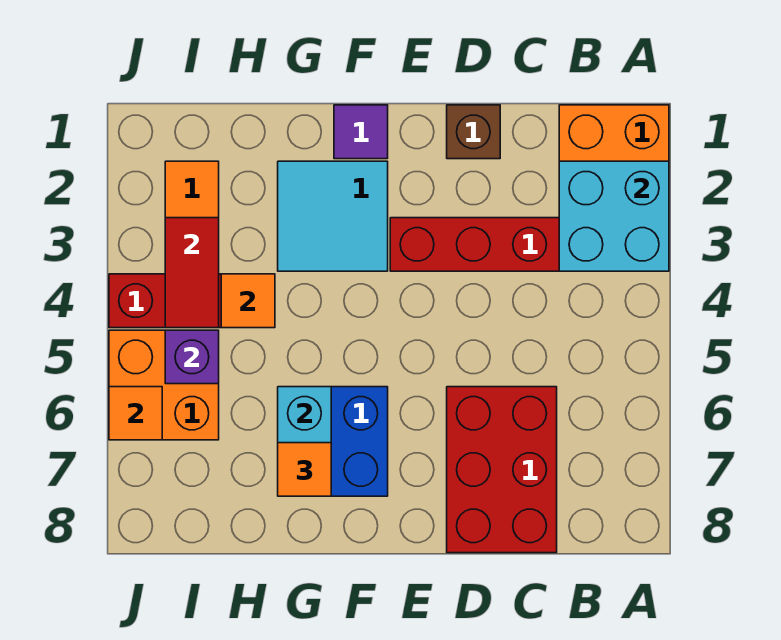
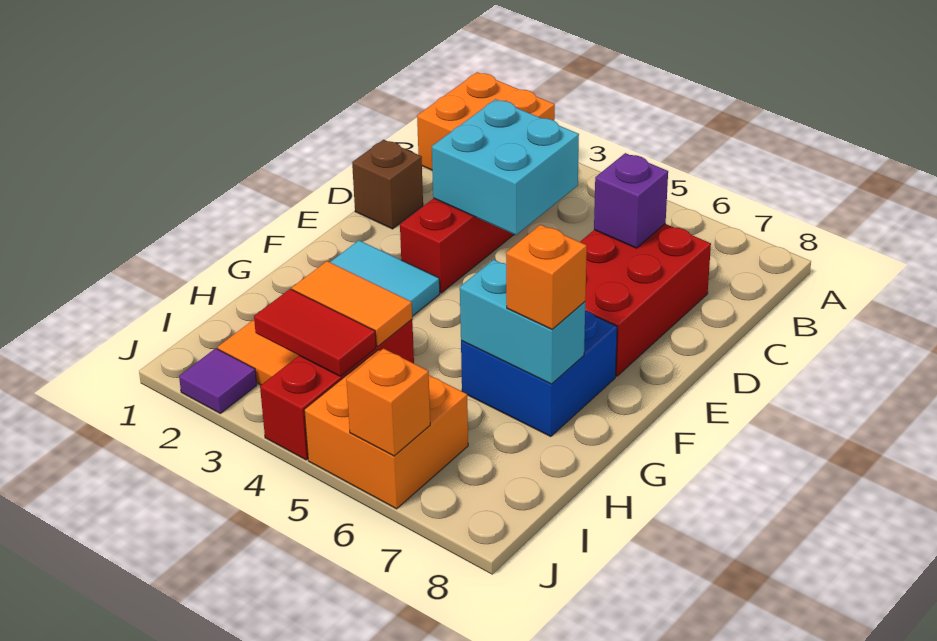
cyan 2x2 brick [559,161,669,271] -> cyan 2x2 brick moved to [432,99,579,235]
red 2x3 brick [447,387,557,553] -> red 2x3 brick turned to [580,224,711,376]
purple 1x1 tile [334,105,388,159] -> purple 1x1 tile moved to [179,348,257,413]
orange 1x1 tile [278,443,331,496] -> orange 1x1 brick [506,225,587,329]
orange 1x1 tile [221,274,275,328] -> orange 1x2 tile [292,261,412,346]
purple 1x1 brick [165,330,219,384] -> purple 1x1 brick moved to [594,153,668,248]
orange 1x1 tile [109,387,162,440] -> orange 1x1 brick [346,349,430,456]

